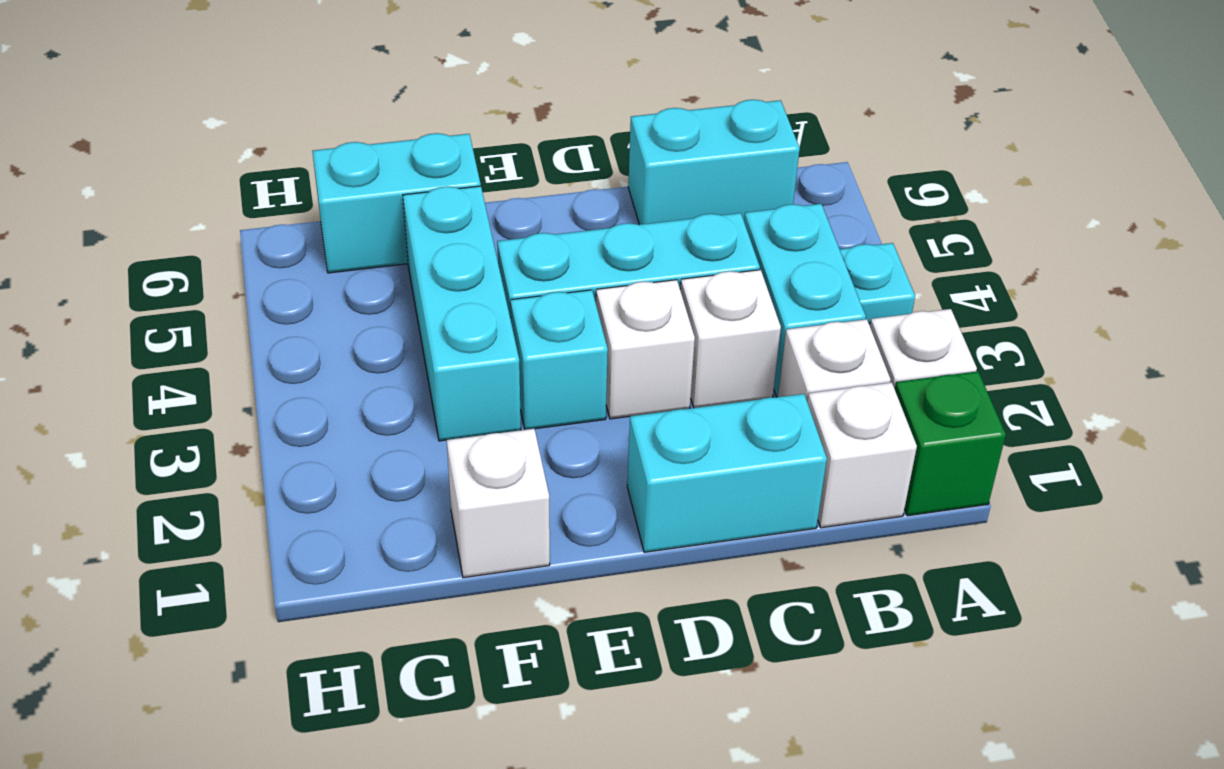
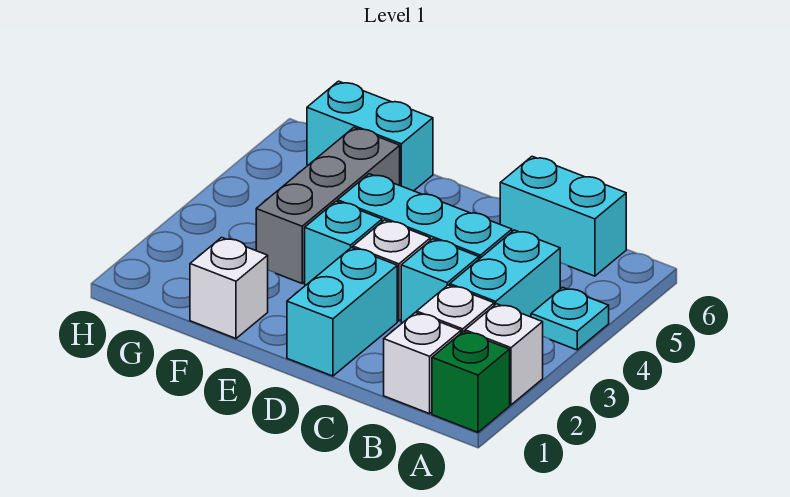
cyan 1x2 brick [627,394,827,552] -> cyan 1x2 brick turned to [287,248,397,376]
white 1x1 brick [680,270,781,408] -> cyan 1x1 brick [401,239,479,323]
cyan 1x3 brick [403,186,521,441] -> grey 1x3 brick [256,128,400,283]

